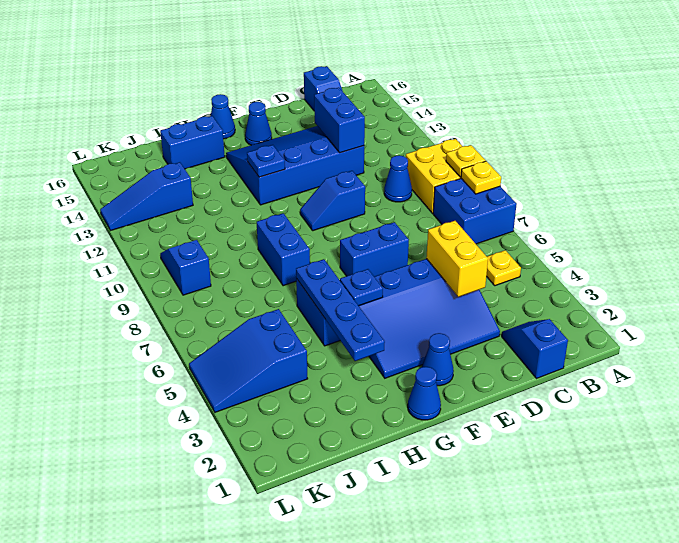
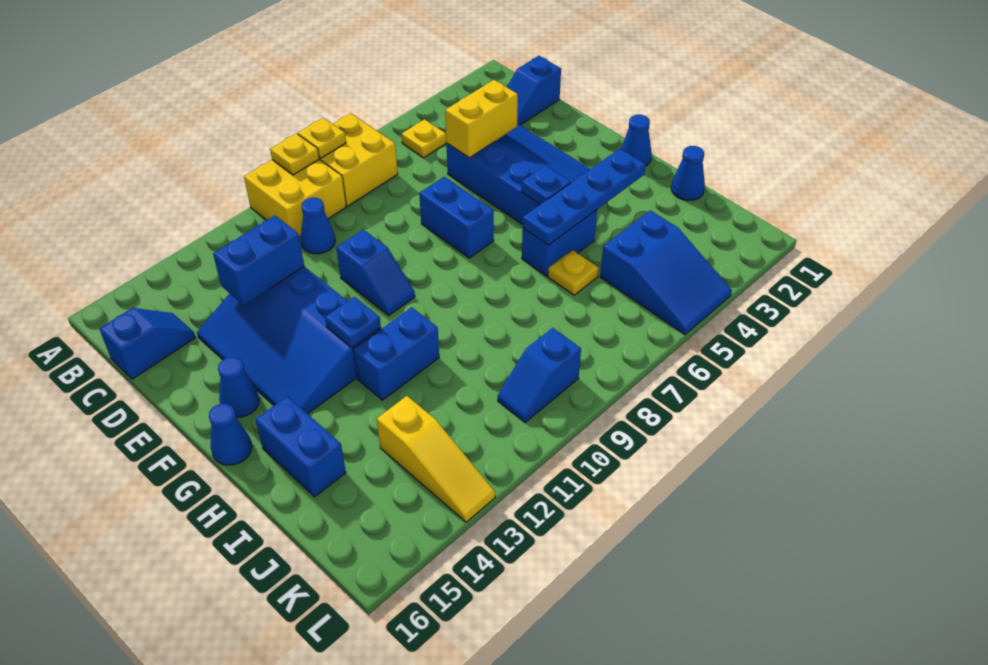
blue 2x2 brick [433,179,517,244] -> yellow 2x2 brick [319,113,398,206]
blue 1x1 cone [422,333,454,386] -> blue 1x1 cone moved to [671,146,705,200]
blue 1x2 brick [257,213,310,286] -> blue 1x2 brick moved to [353,307,439,400]
none -> yellow 1x1 plate [548,250,598,295]
blue 1x3 slope [100,162,193,231] -> yellow 1x3 slope [377,396,495,522]

